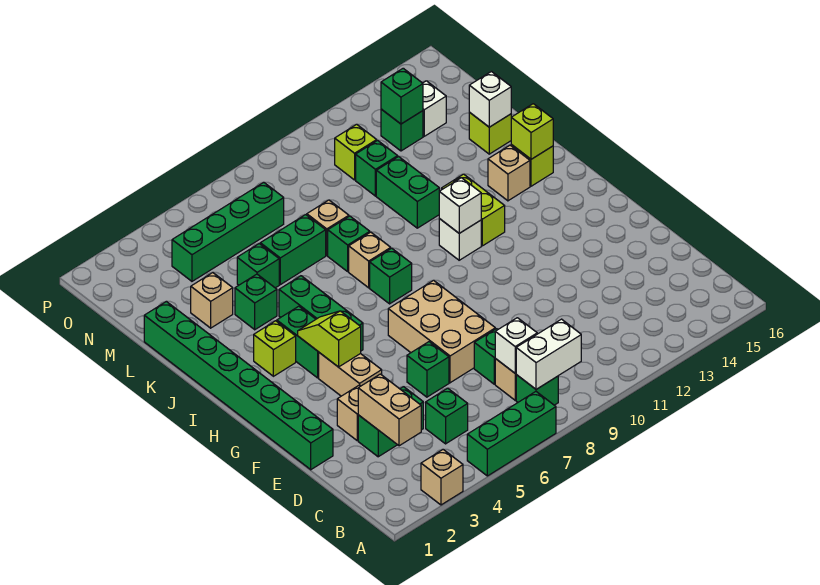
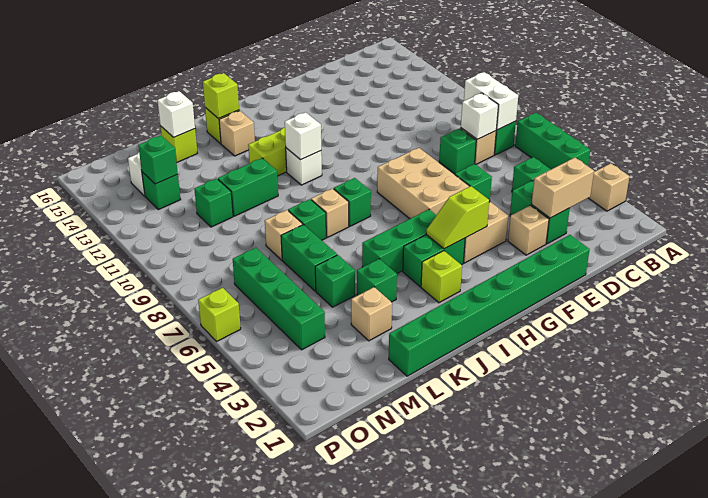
tan 2x3 brick [388,280,495,383] -> tan 2x3 brick turned to [377,148,470,219]
lime 1x1 brick [335,124,377,180] -> lime 1x1 brick moved to [198,288,241,342]

